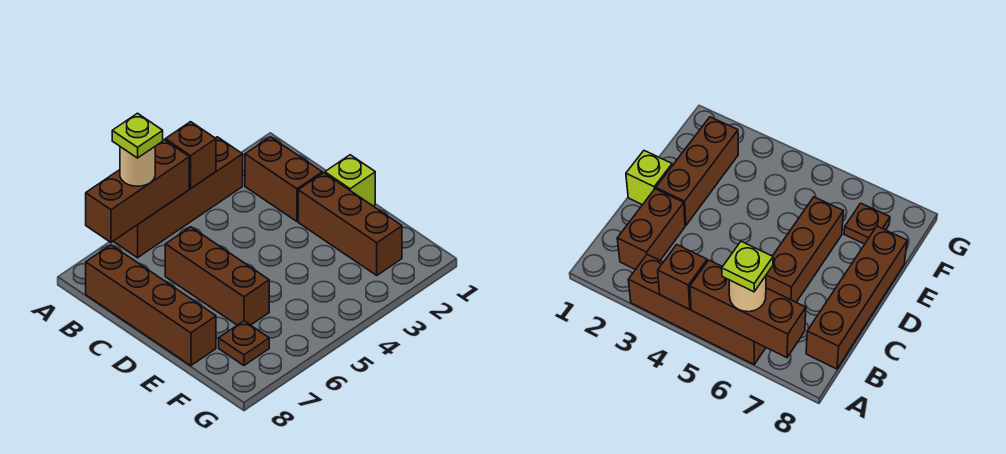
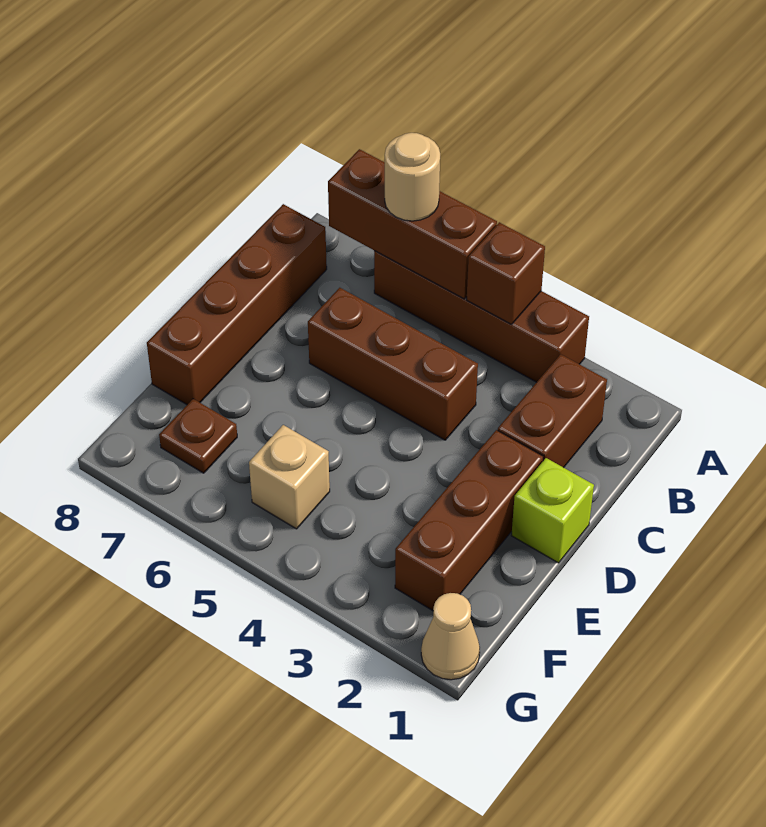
lime 1x1 plate [112,113,163,158] -> none
brown 1x3 brick [165,227,269,325] -> brown 1x3 brick turned to [308,288,478,440]
none -> tan 1x1 brick [249,425,330,529]
none -> tan 1x1 cone [421,593,480,680]

